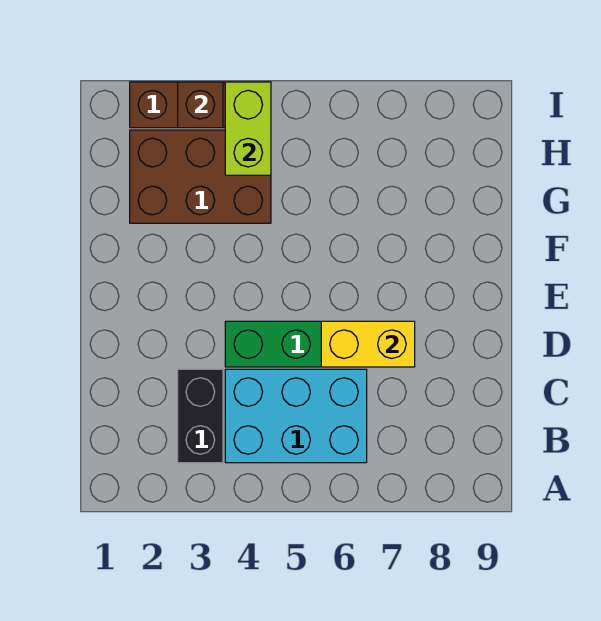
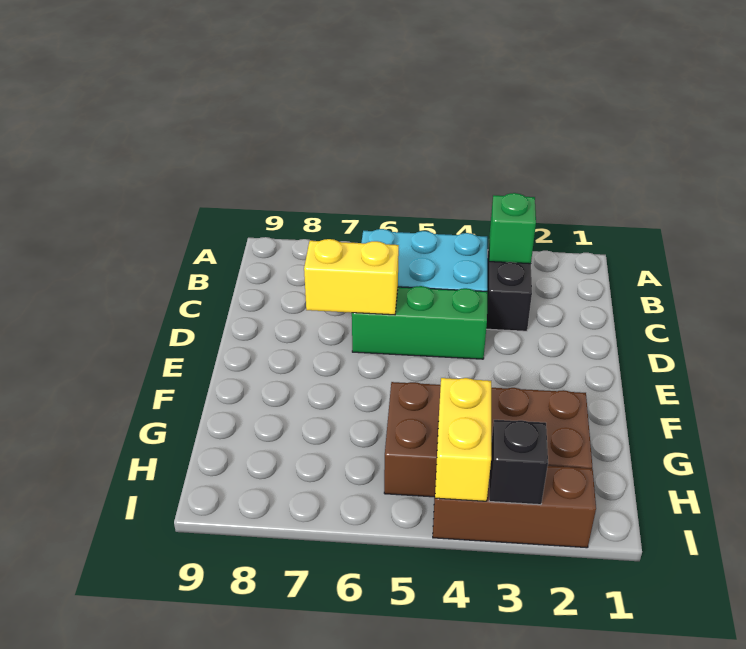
none -> green 1x1 brick [489,193,536,264]
brown 2x3 brick [130,130,271,223] -> brown 2x4 brick [384,382,592,497]
lime 1x2 brick [225,82,271,175] -> yellow 1x2 brick [435,378,491,501]
brown 1x1 brick [178,82,223,128] -> black 1x1 brick [489,420,548,505]

